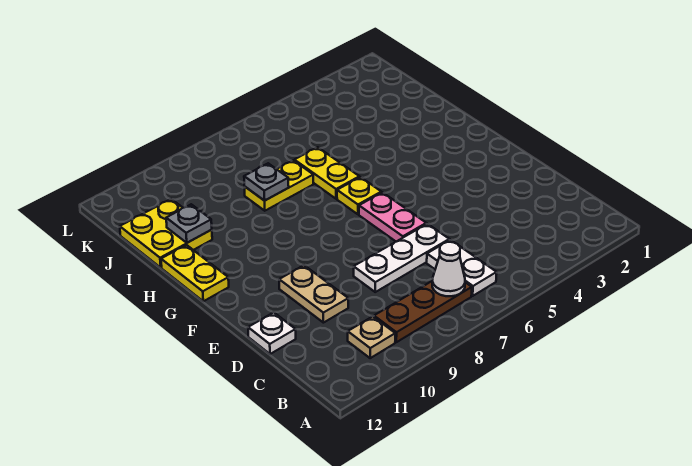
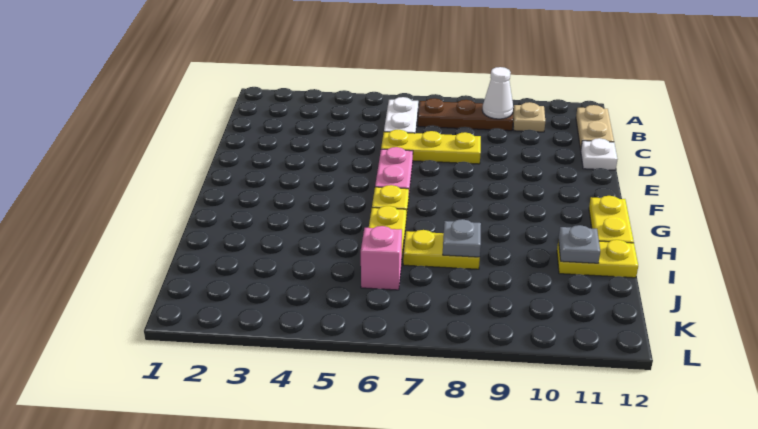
white 1x1 cone [432,242,465,296] -> white 1x1 cone moved to [482,67,513,119]
white 1x3 plate [354,224,449,292] -> yellow 1x3 plate [381,130,481,164]
tan 1x2 plate [279,265,348,323] -> tan 1x2 plate moved to [576,105,614,150]
yellow 2x2 plate [120,199,212,267] -> yellow 1x2 plate [557,240,638,278]
none -> pink 1x1 brick [361,226,402,290]

